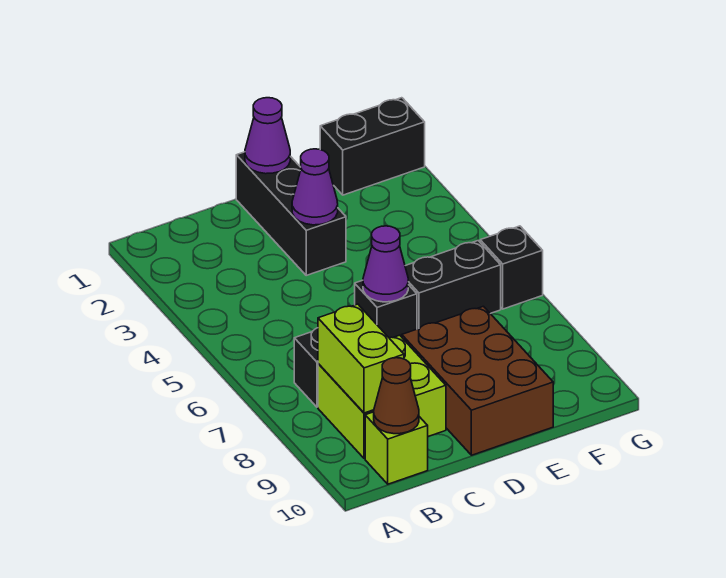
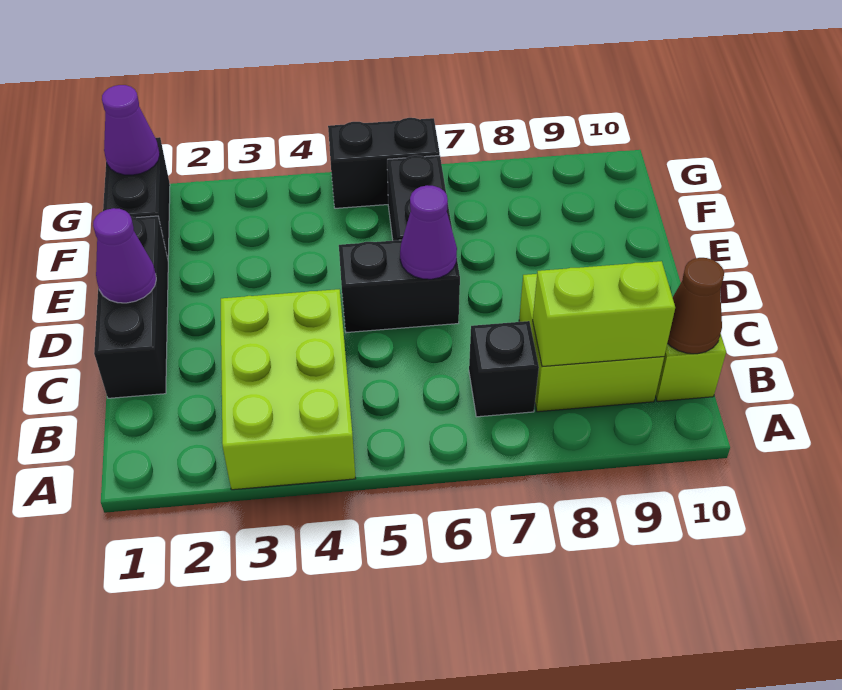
none -> lime 2x3 brick [221,289,356,490]
black 1x3 brick [236,152,346,275] -> black 1x3 brick turned to [94,216,168,398]
purple 1x1 cone [292,149,338,225] -> purple 1x1 cone moved to [102,85,160,175]
black 1x1 brick [355,280,417,338] -> black 1x2 brick [339,240,460,333]
brown 2x3 brick [402,306,553,455] -> none
black 1x1 brick [480,226,543,309] -> black 1x2 brick [328,118,440,208]

